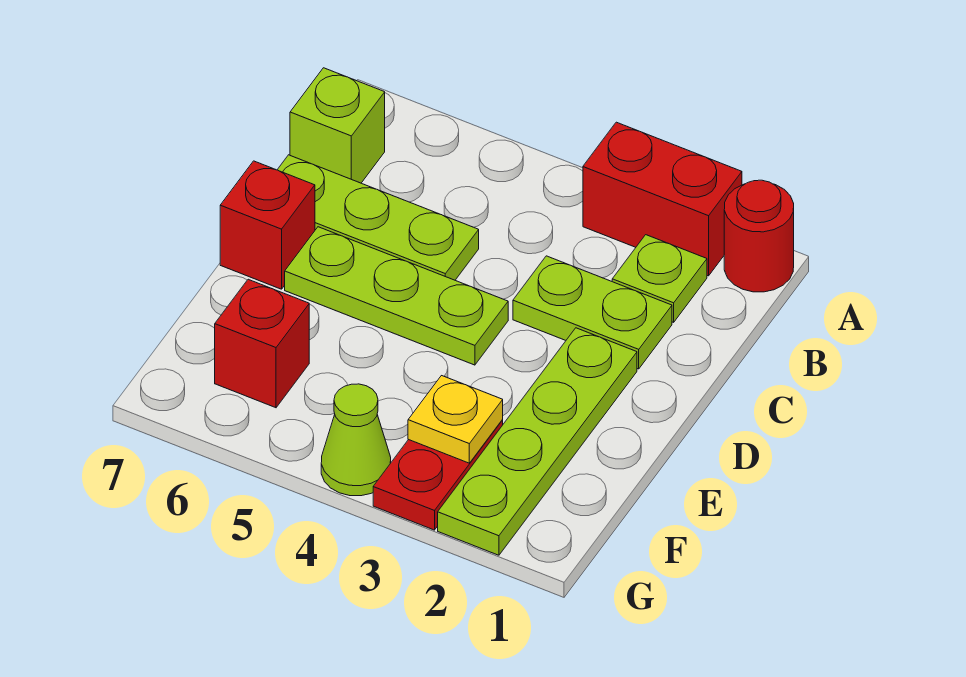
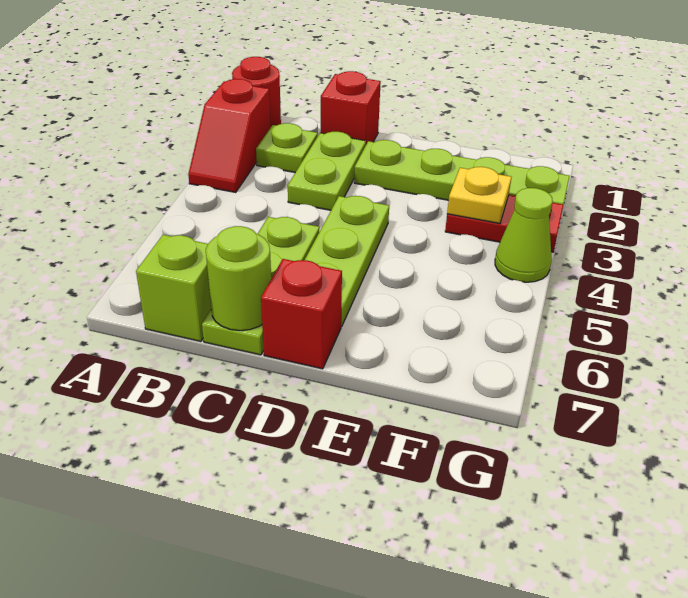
red 1x2 brick [583,122,742,276] -> red 1x2 slope [188,79,271,192]
none -> lime 1x1 round brick [206,226,271,331]
red 1x1 brick [215,279,309,408] -> red 1x1 brick moved to [321,71,381,144]

